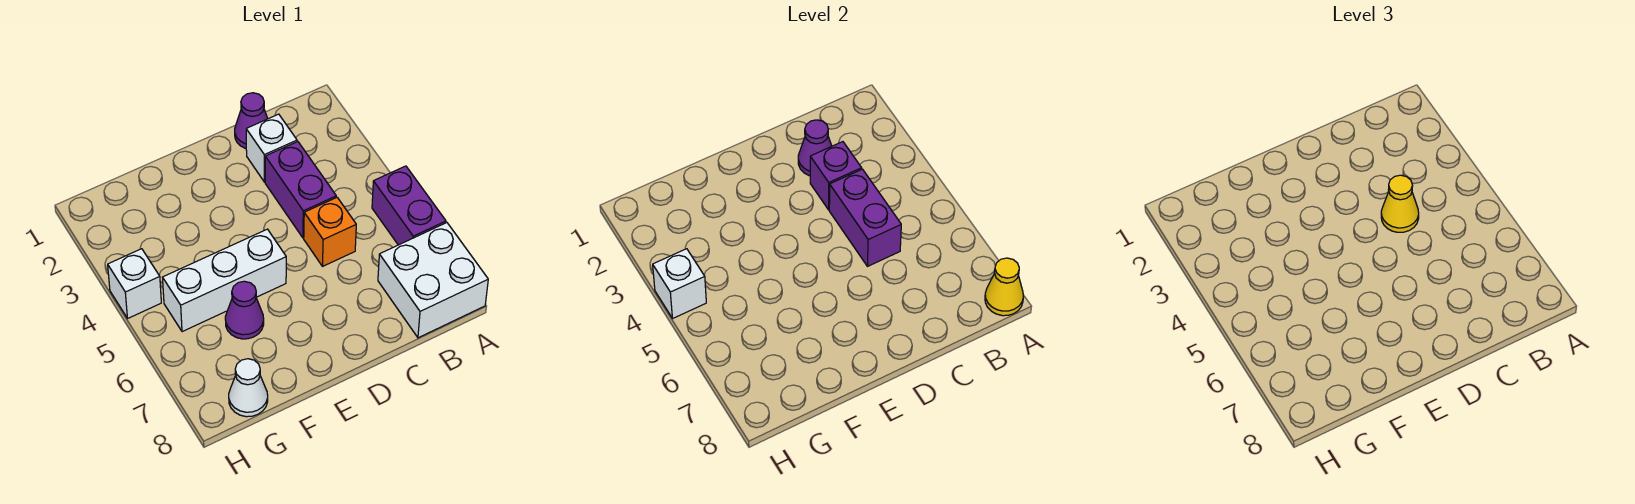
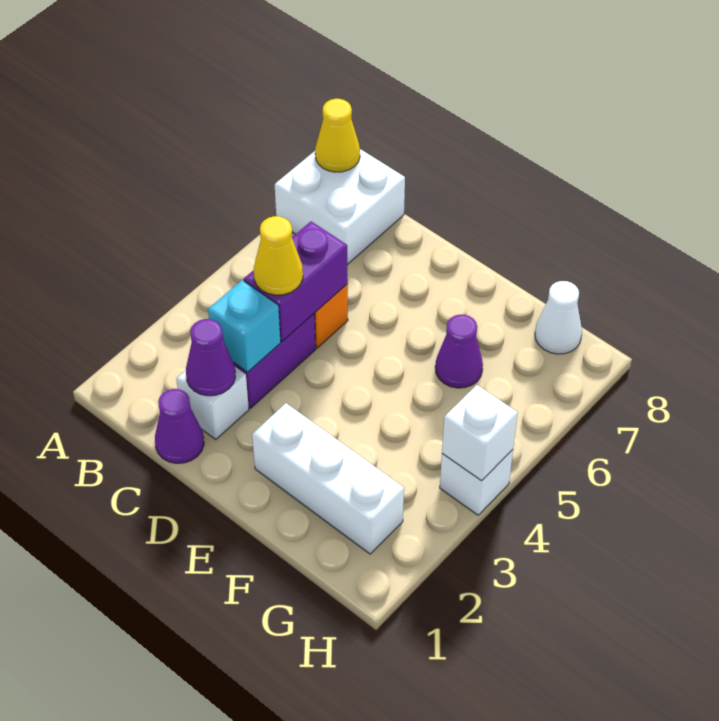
purple 1x2 brick [372,166,446,245] -> none
purple 1x1 brick [810,142,862,210] -> cyan 1x1 brick [208,280,281,372]
white 1x3 brick [163,229,286,332] -> white 1x3 brick moved to [252,403,404,554]

